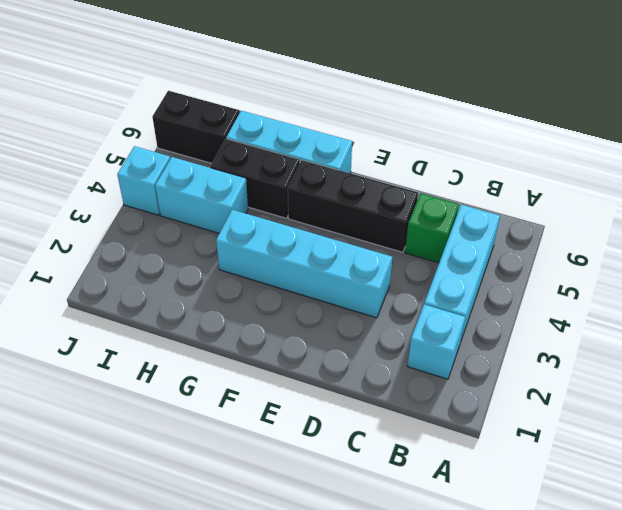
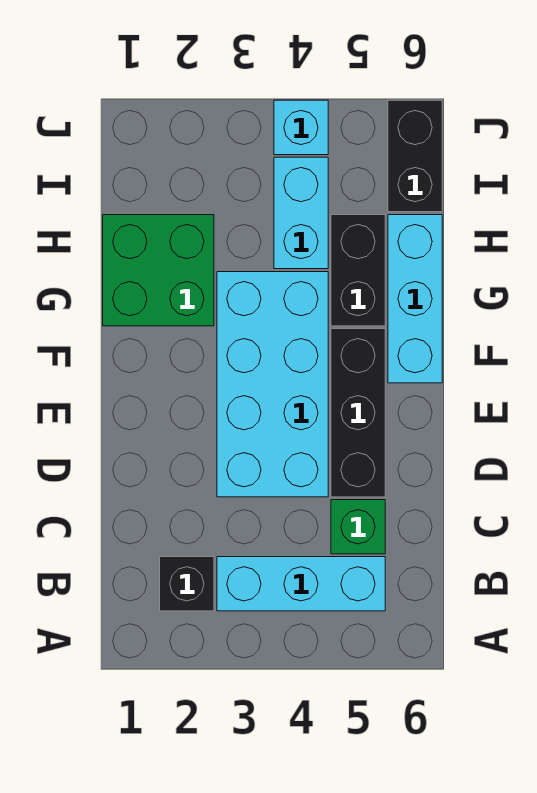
cyan 1x1 brick [407,304,465,379] -> black 1x1 brick [160,557,214,611]
cyan 1x4 brick [216,210,392,318] -> cyan 2x4 brick [217,272,328,497]
none -> green 2x2 brick [103,215,214,326]

